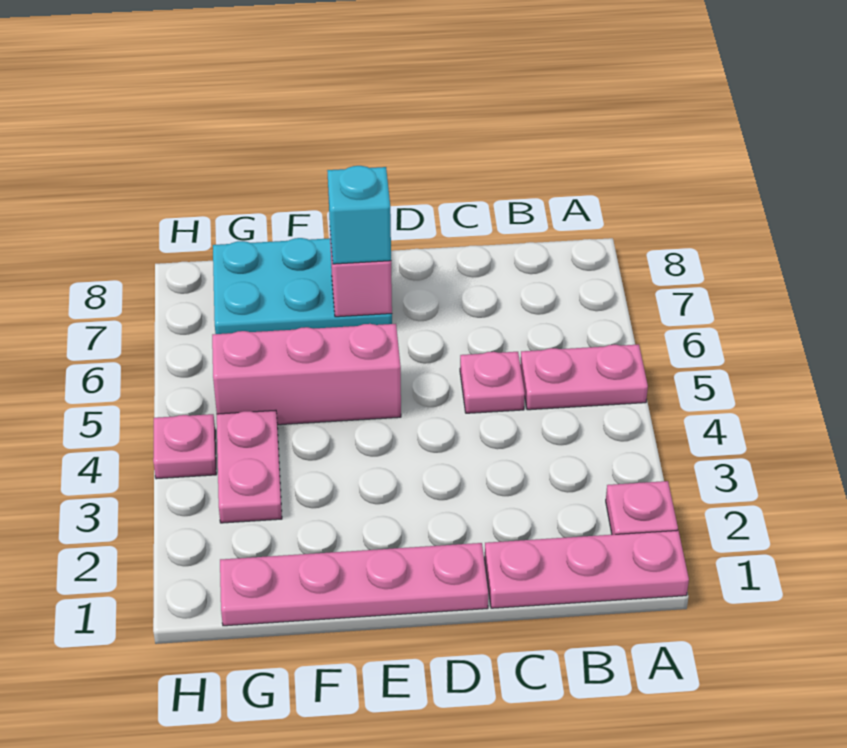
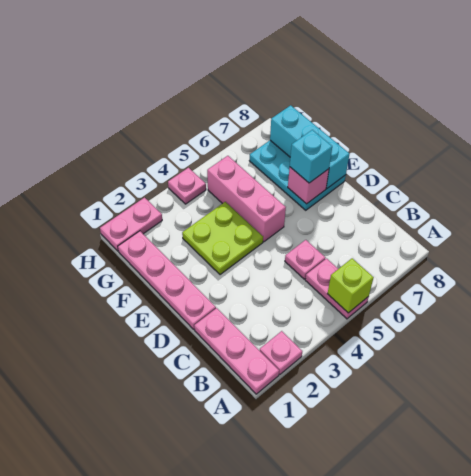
none -> lime 1x1 brick [328,258,374,313]
none -> lime 2x2 plate [182,202,263,275]
none -> cyan 1x3 brick [270,105,349,188]
pink 1x2 plate [217,410,282,523] -> pink 1x2 plate moved to [100,198,162,251]

